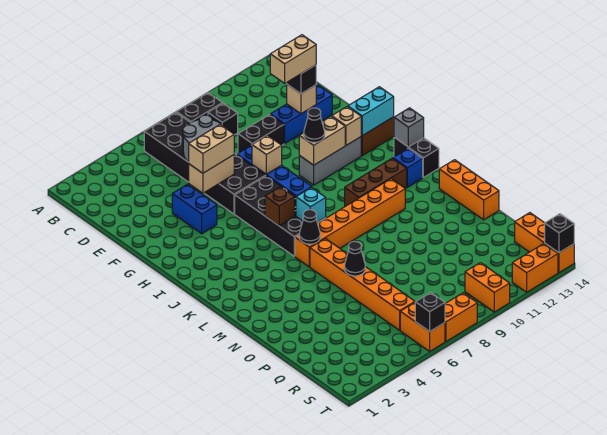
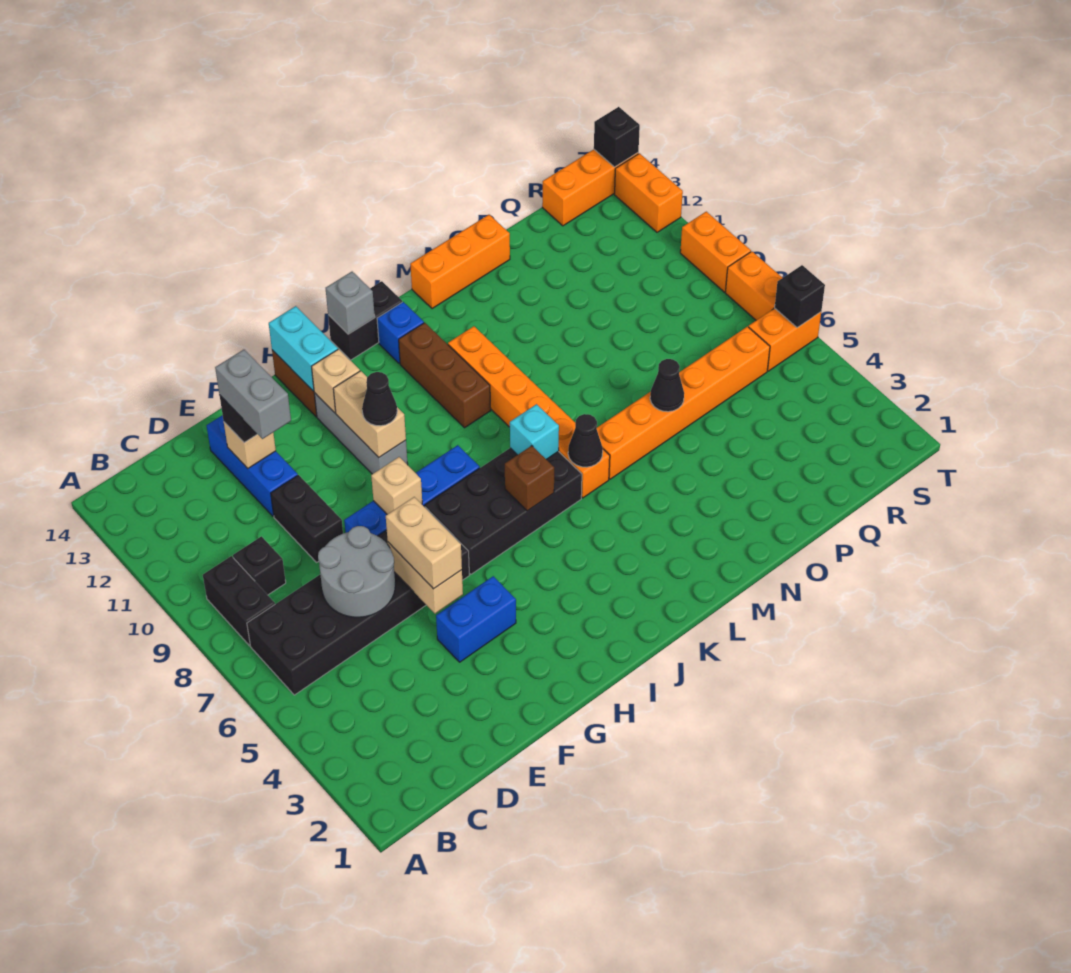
tan 1x2 brick [270,35,316,83] -> grey 1x2 brick [215,350,291,439]
orange 1x2 brick [465,263,510,312] -> orange 1x2 brick turned to [680,212,751,292]

